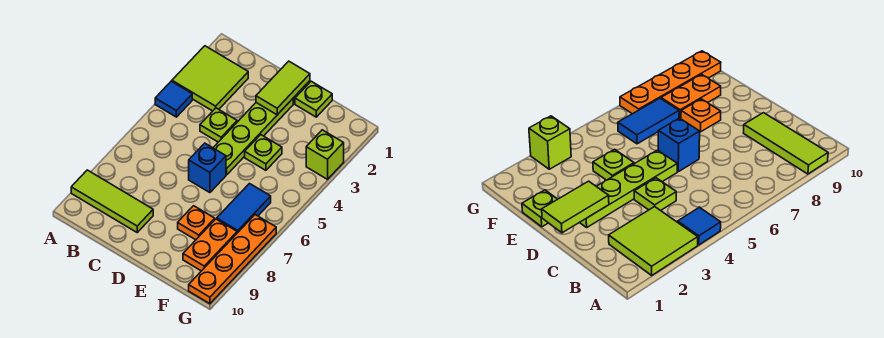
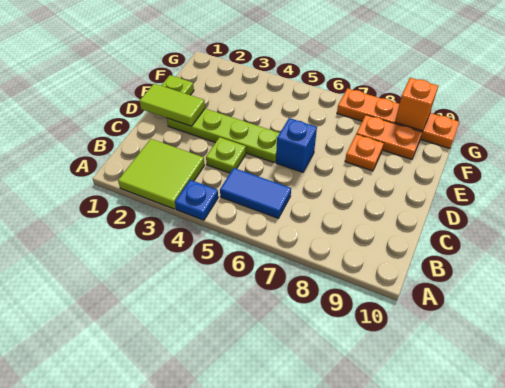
blue 1x1 tile [155,81,192,117] -> blue 1x1 plate [175,180,218,220]
lime 1x3 tile [71,170,153,232] -> none
lime 1x1 plate [245,135,282,170] -> none
blue 1x2 tile [217,184,271,233] -> blue 1x2 tile moved to [220,168,291,218]
lime 1x1 brick [306,130,344,179] -> none
none -> orange 1x1 brick [395,78,438,131]

